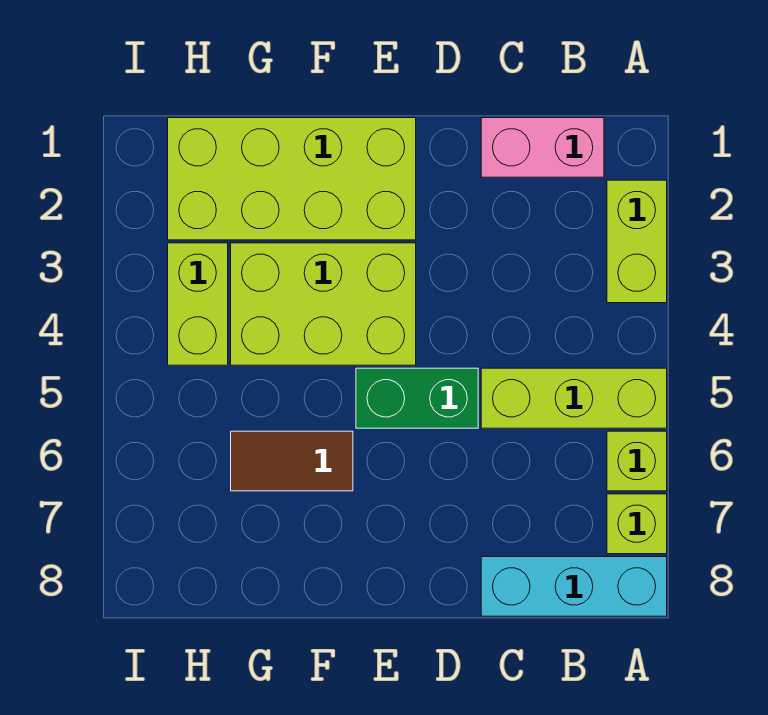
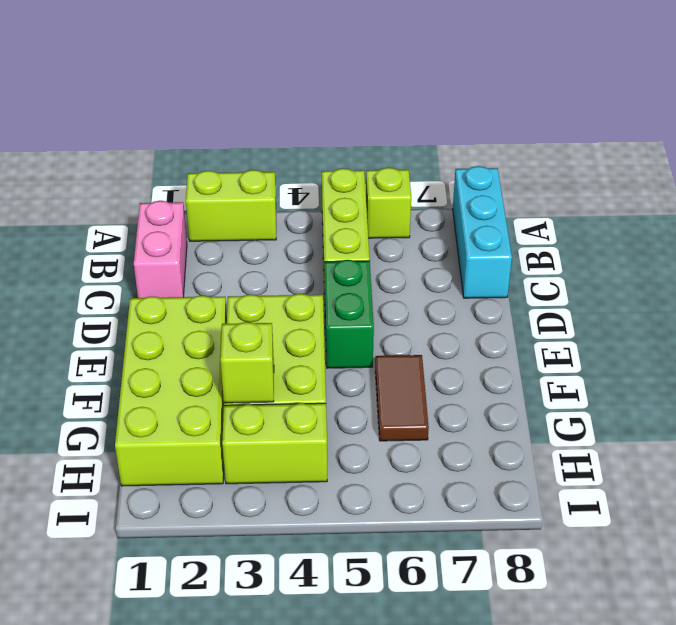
lime 1x1 brick [607,494,667,554] -> lime 1x1 brick moved to [220,322,274,403]

